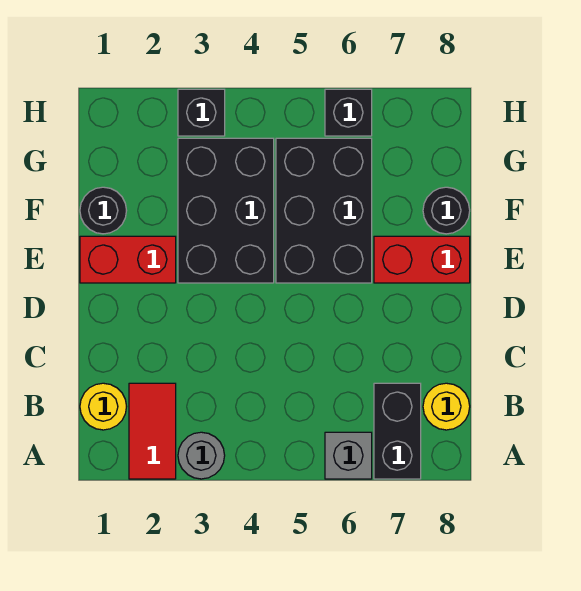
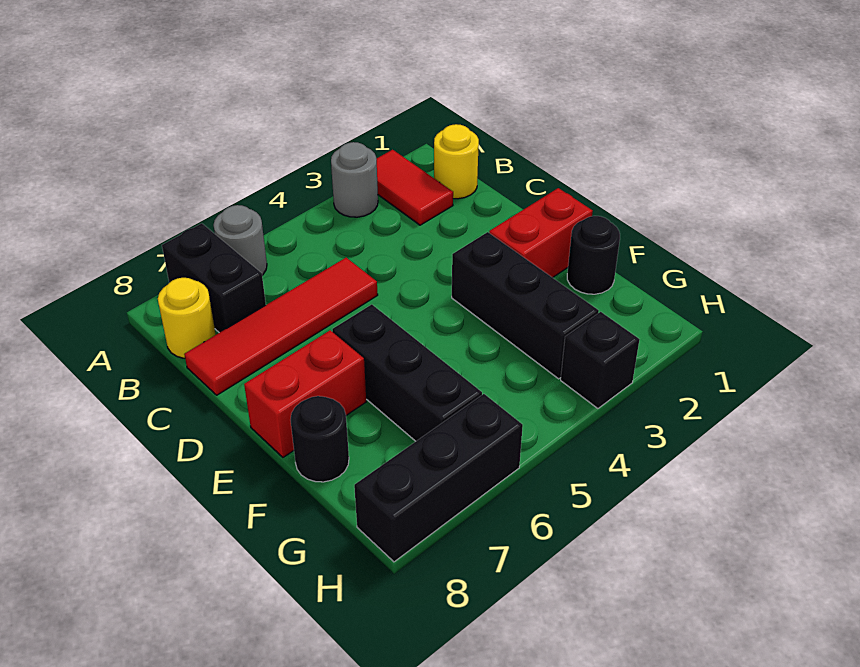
grey 1x1 brick [325,432,372,479] -> grey 1x1 round brick [214,205,267,275]
none -> red 1x4 tile [184,258,378,395]
black 2x3 brick [178,138,274,283] -> black 1x3 brick [452,232,599,379]
black 2x3 brick [276,138,372,283] -> black 1x3 brick [332,304,482,441]
black 1x1 brick [325,89,372,136] -> black 1x3 brick [354,394,523,562]

